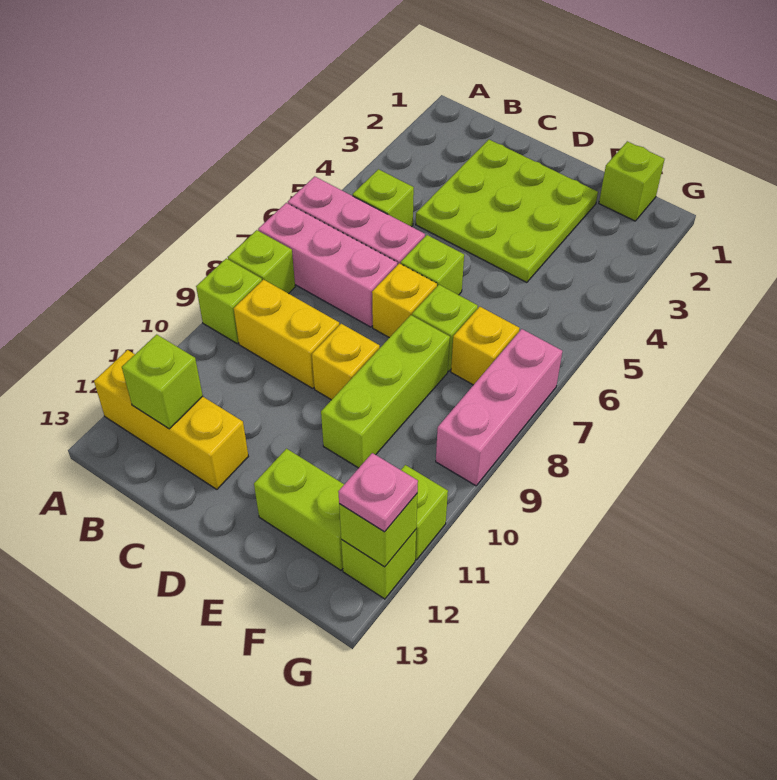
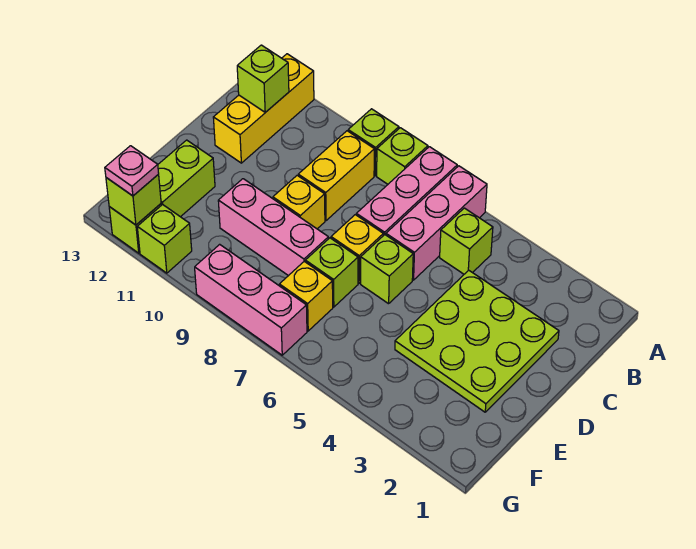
lime 1x3 brick [321,315,450,468] -> pink 1x3 brick [218,179,328,276]
lime 1x1 brick [599,141,665,221] -> none

